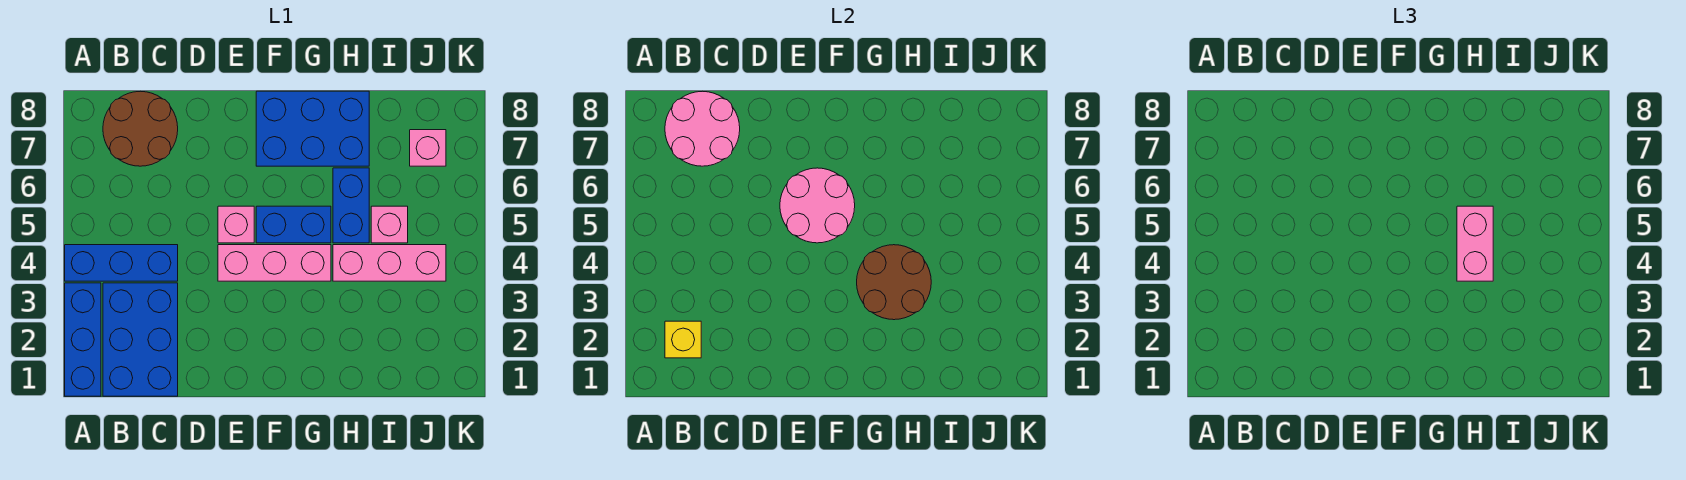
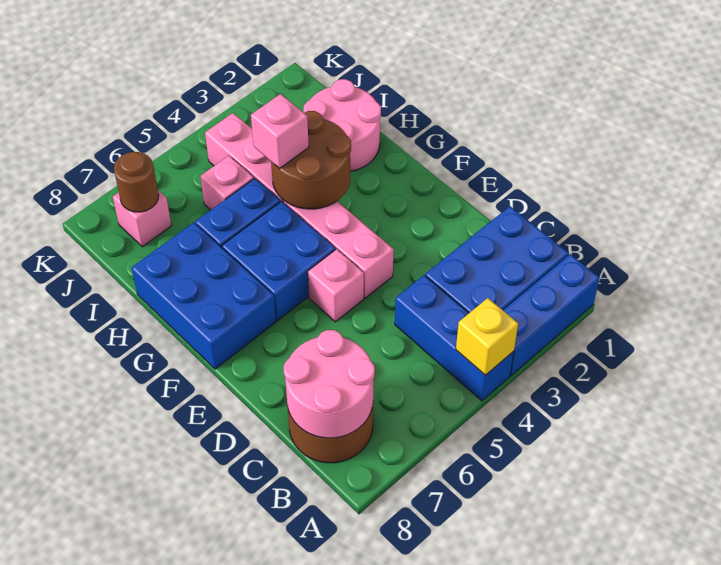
yellow 1x1 brick [665,321,701,358] -> yellow 1x1 brick moved to [456,298,518,375]
pink 2x2 round brick [780,168,855,243] -> pink 2x2 round brick moved to [303,79,381,171]
blue 1x2 brick [256,206,331,243] -> blue 2x2 brick [222,201,335,321]
pink 1x2 brick [1457,206,1493,281] -> pink 1x1 brick [251,94,309,169]
none -> brown 1x1 round brick [114,152,159,212]

